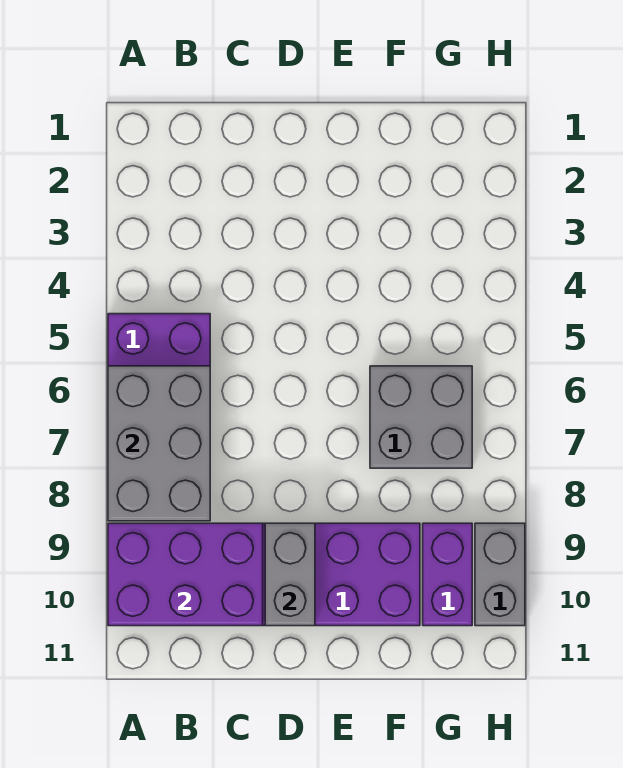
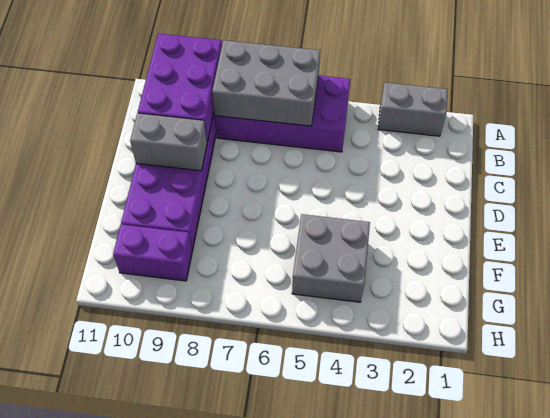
grey 2x2 brick [370,366,472,468] -> grey 2x2 brick moved to [292,214,370,302]
grey 1x2 brick [475,523,525,626] -> grey 1x2 brick moved to [378,83,448,136]

